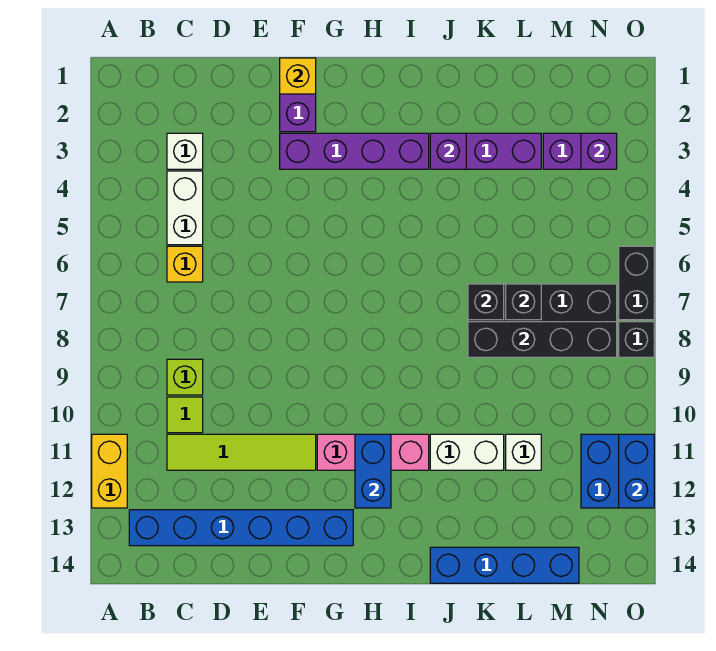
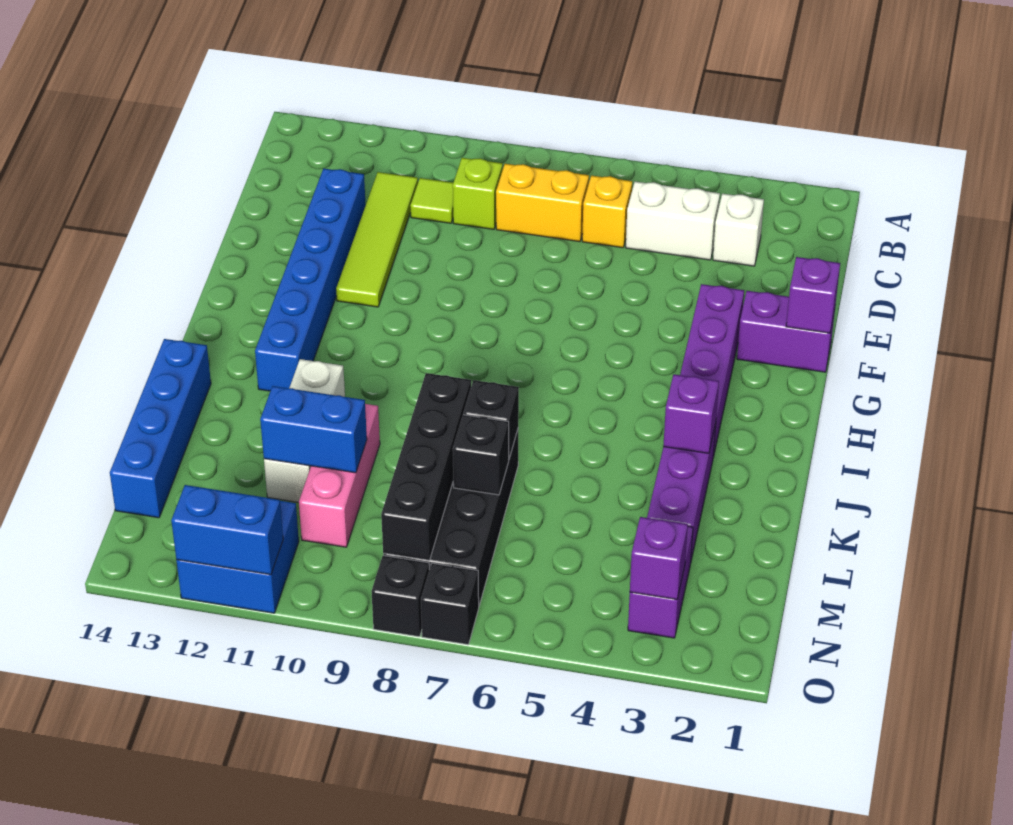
yellow 1x2 brick [92,434,127,508] -> yellow 1x2 brick moved to [496,164,589,242]
blue 1x6 brick [129,510,353,546] -> blue 1x6 brick moved to [255,169,366,391]
yellow 1x1 brick [280,58,316,94] -> purple 1x1 brick [786,257,840,333]
pink 1x3 brick [317,434,429,470] -> pink 1x3 brick moved to [299,404,380,547]
blue 1x2 brick [355,434,391,508] -> blue 1x2 brick moved to [260,386,367,473]
black 1x2 brick [619,246,654,320] -> black 1x1 brick [421,563,479,645]

